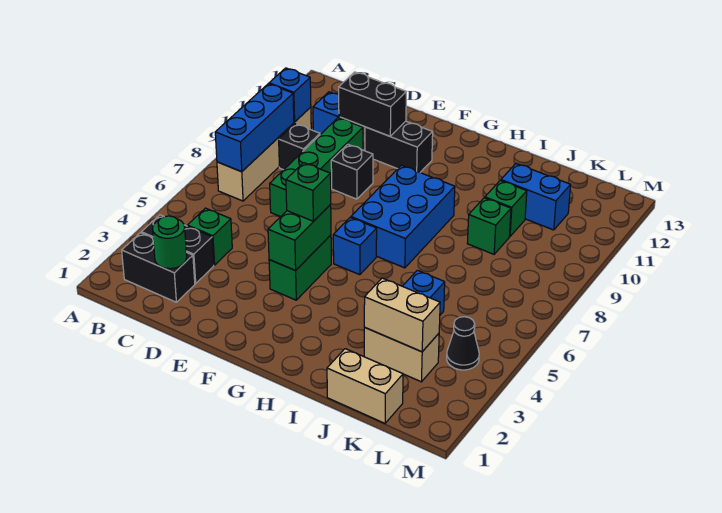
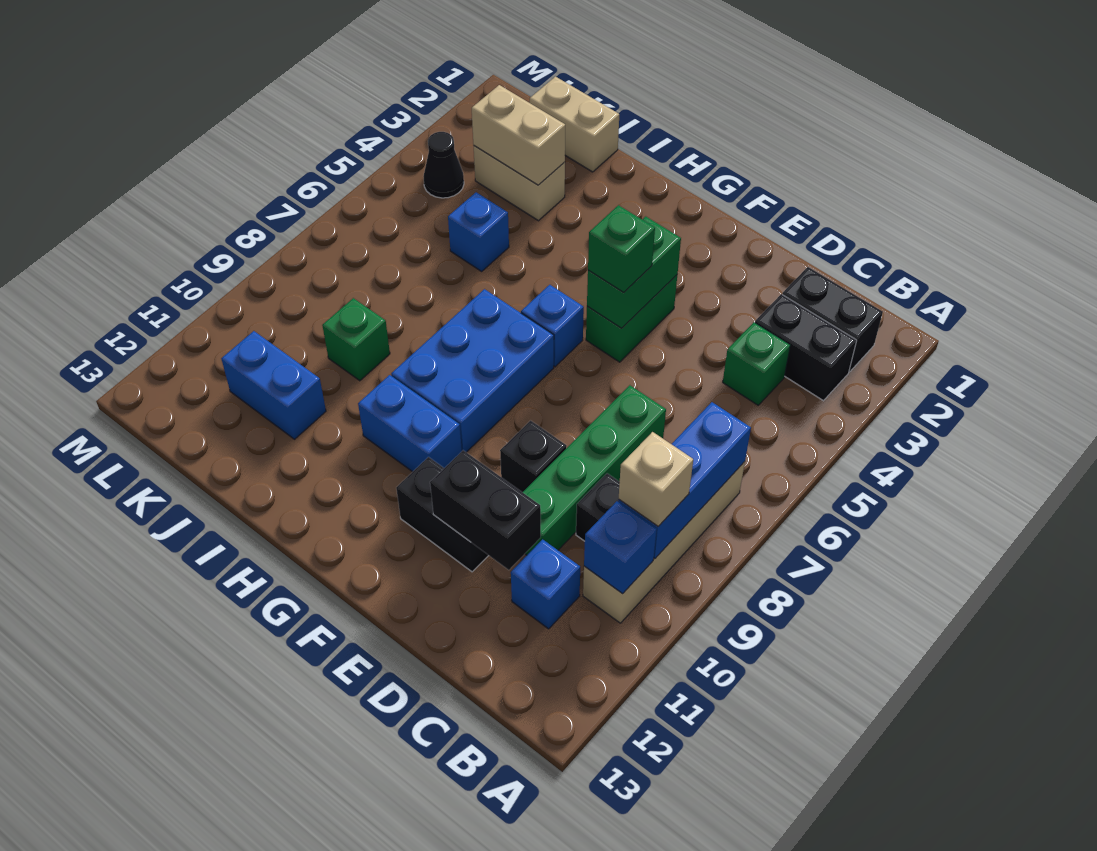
none -> tan 1x1 brick [619,432,693,526]
green 1x1 round brick [152,216,187,269] -> none
none -> blue 1x2 brick [358,375,462,472]
green 1x1 brick [485,181,527,236] -> none

